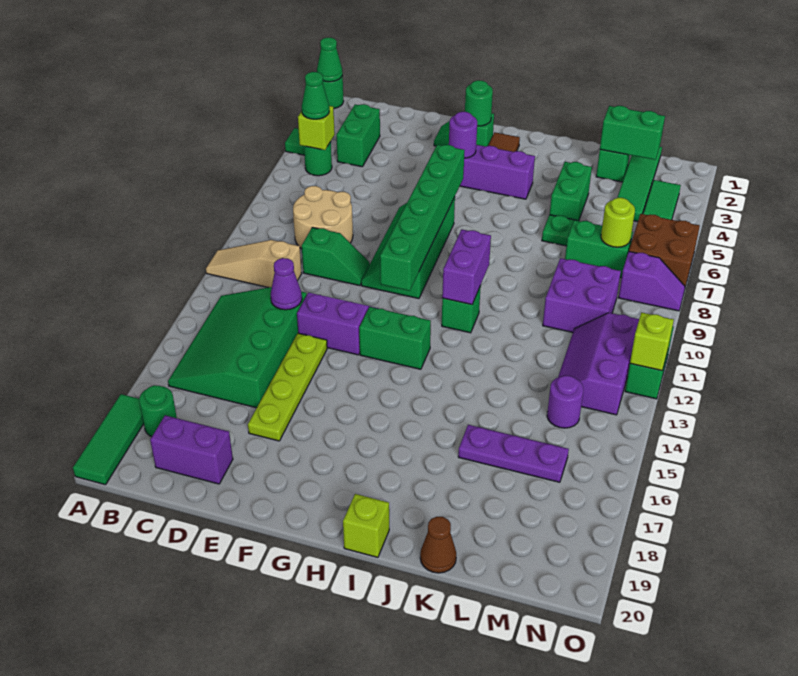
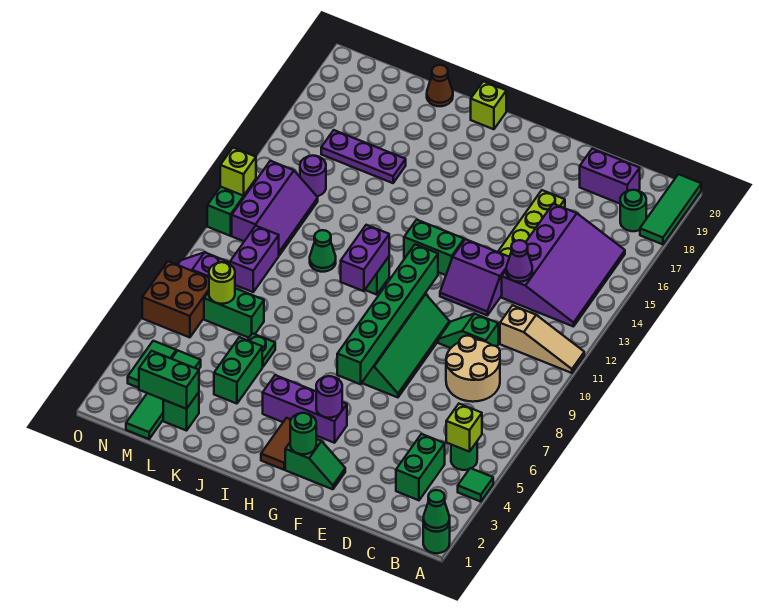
green 1x1 cone [302,72,329,119] -> green 1x1 cone moved to [310,230,336,272]
green 3x4 slope [168,287,307,408] -> purple 3x4 slope [502,204,625,327]
purple 2x2 brick [543,258,621,332] -> purple 1x2 brick [230,226,279,292]

